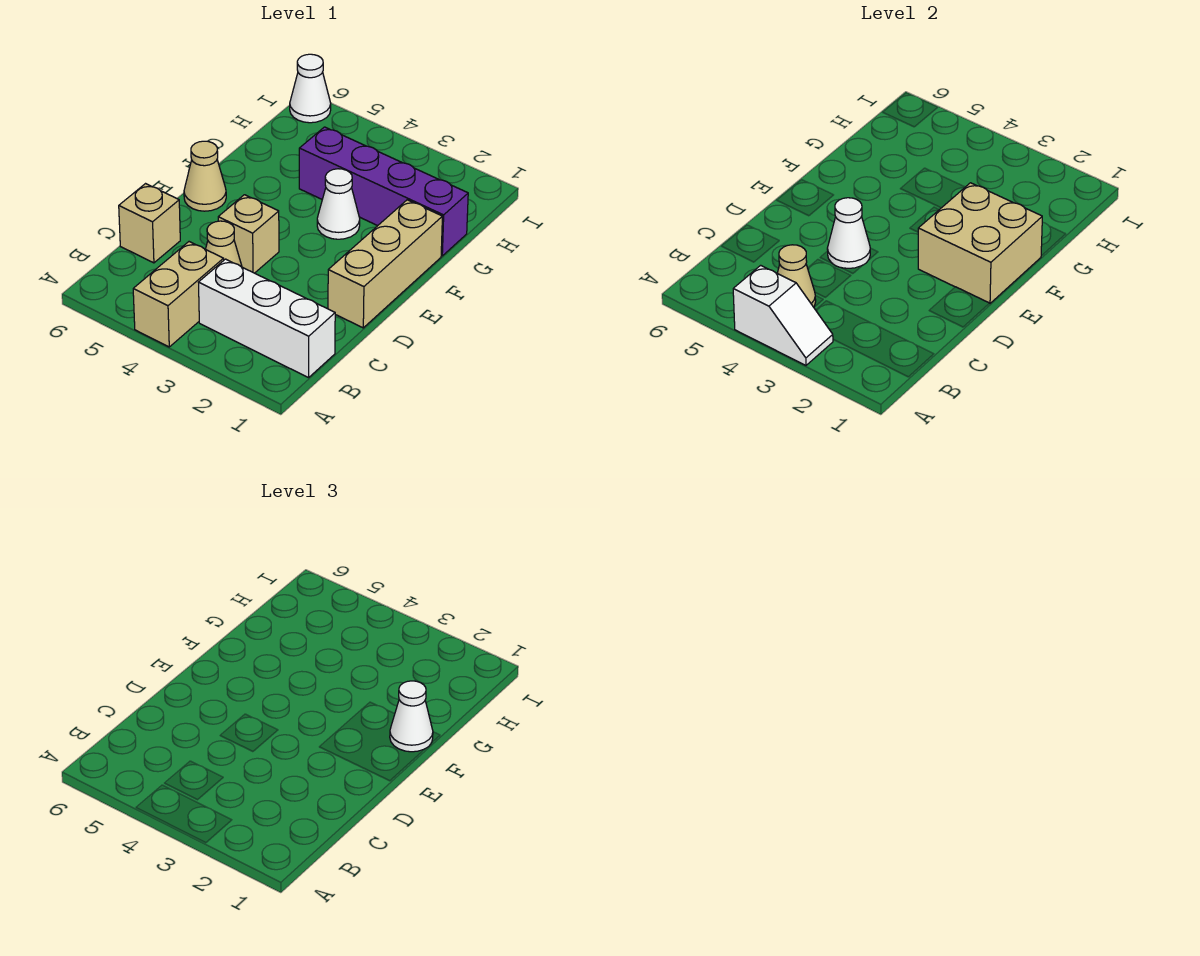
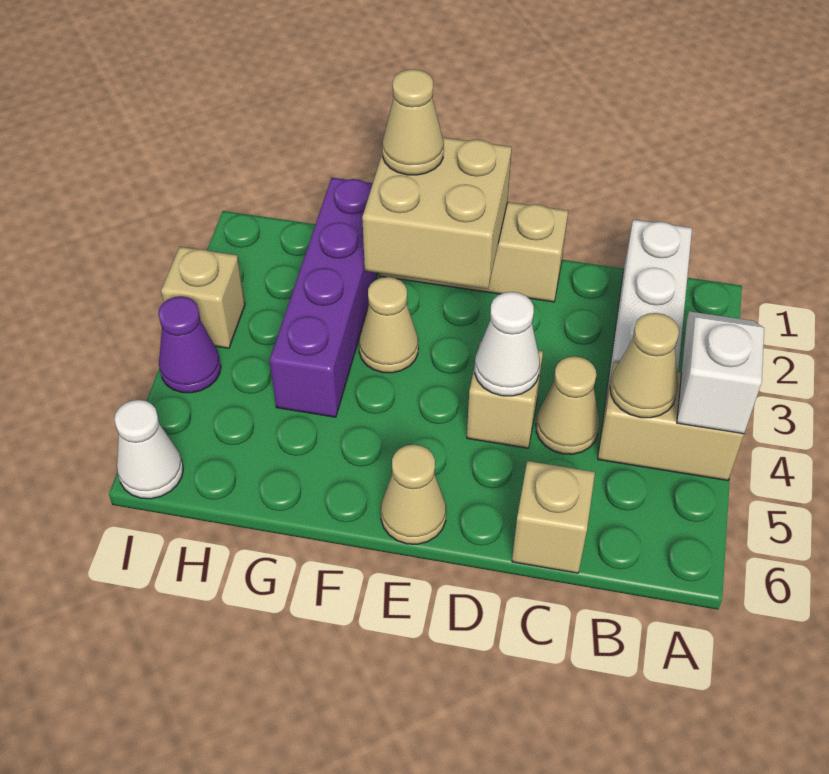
white 1x1 cone [390,681,433,752] -> tan 1x1 cone [382,69,444,175]
white 1x1 cone [317,169,360,239] -> tan 1x1 cone [359,277,418,373]
none -> tan 1x1 brick [161,247,245,348]
none -> purple 1x1 cone [158,296,221,393]

